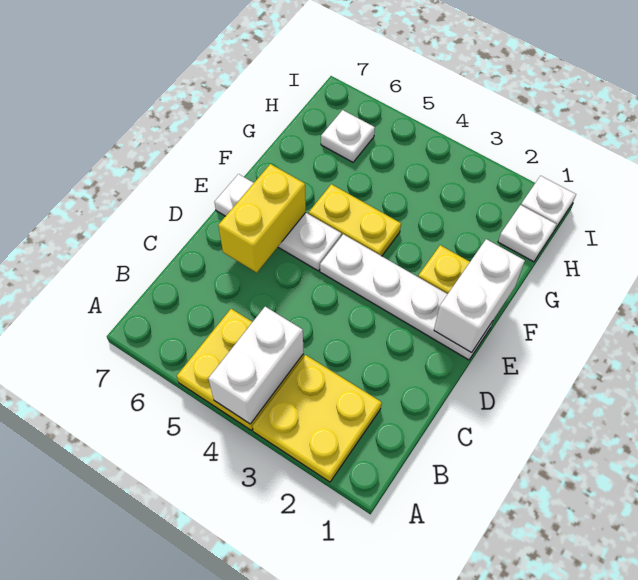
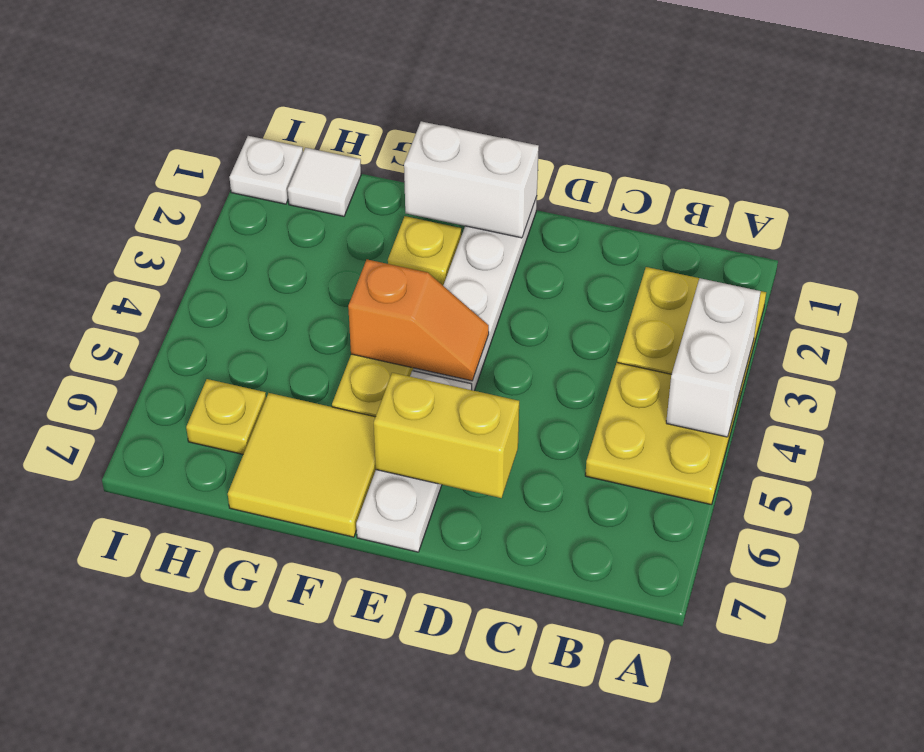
white 1x2 brick [208,307,304,424] -> white 1x2 brick turned to [666,278,761,437]
none -> orange 1x2 slope [348,260,489,381]
none -> yellow 2x2 tile [228,393,376,537]
white 1x1 plate [498,205,556,262] -> white 1x1 tile [288,148,361,216]
white 1x1 plate [321,110,375,162] -> yellow 1x1 plate [186,379,266,454]

